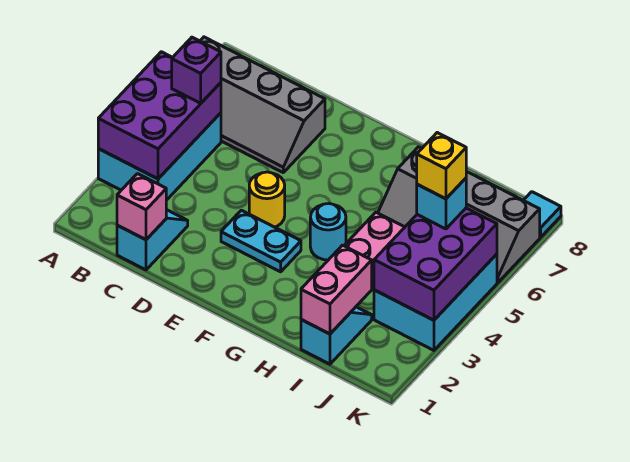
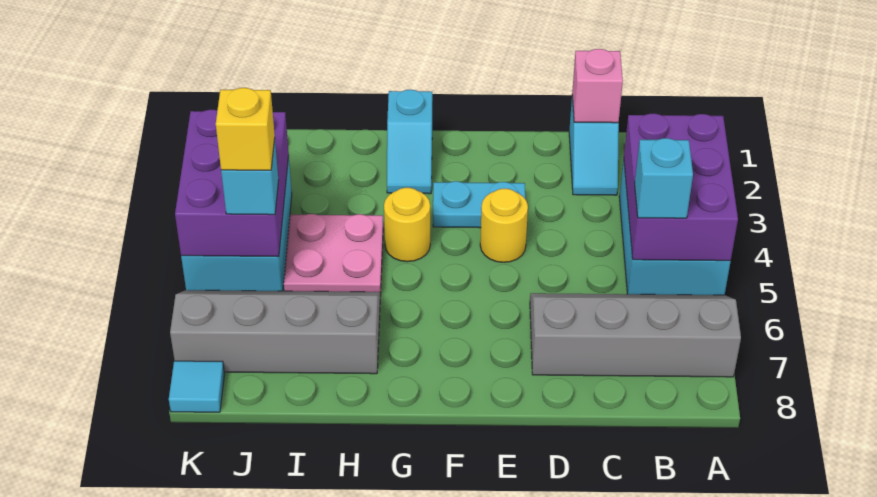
purple 1x1 brick [172,37,221,103] -> cyan 1x1 brick [635,138,693,218]
cyan 1x1 round brick [310,204,346,260] -> yellow 1x1 round brick [384,188,430,262]
cyan 1x2 slope [301,307,372,364] -> cyan 1x2 slope moved to [387,90,432,194]
pink 1x2 brick [301,245,372,334] -> none

